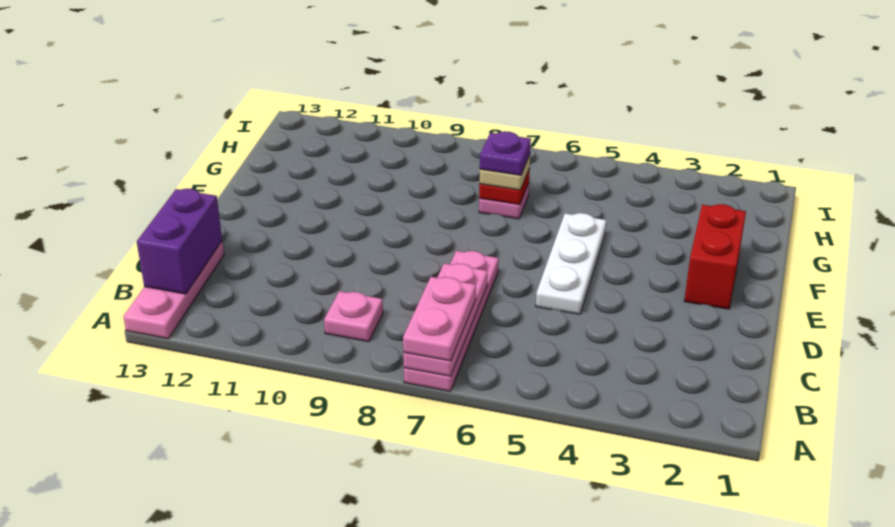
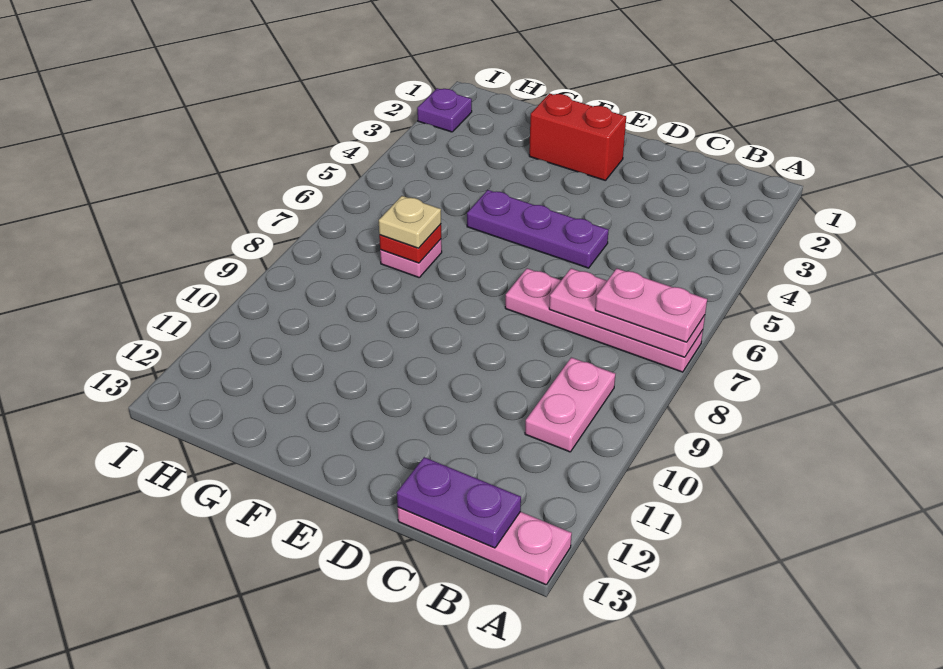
pink 1x1 plate [324,291,383,342] -> pink 1x2 plate [525,357,615,452]
purple 1x2 brick [137,189,222,294] -> purple 1x2 plate [397,457,521,548]
white 1x3 plate [536,213,606,314] -> purple 1x3 plate [467,190,609,268]
purple 1x1 plate [480,131,531,175] -> purple 1x1 plate moved to [417,88,472,132]

